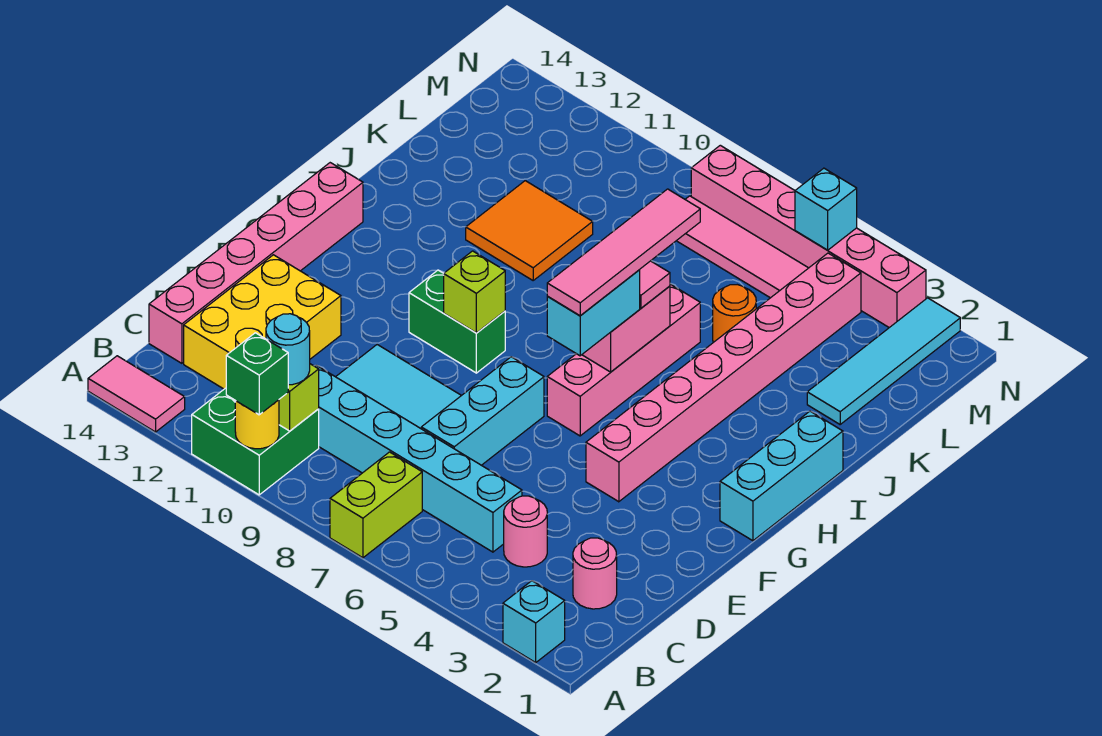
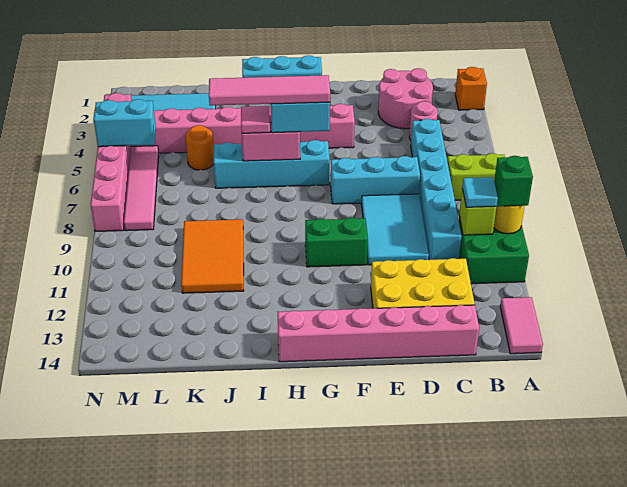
cyan 1x1 brick [503,581,565,662] -> orange 1x1 brick [455,67,487,110]
cyan 1x1 round brick [266,314,310,385] -> cyan 1x1 tile [462,177,498,207]
pink 1x1 round brick [573,538,617,609] -> pink 2x2 round brick [378,68,433,129]
pink 1x4 brick [547,284,700,436] -> cyan 1x4 brick [214,140,330,188]
green 1x2 brick [409,270,505,373] -> green 1x2 brick turned to [305,218,368,267]
lime 1x1 brick [444,251,505,333] -> none
orange 2x2 tile [466,181,593,280] -> orange 2x3 tile [181,219,244,293]
cyan 1x1 brick [795,168,857,250] -> cyan 1x2 brick [94,99,156,147]

